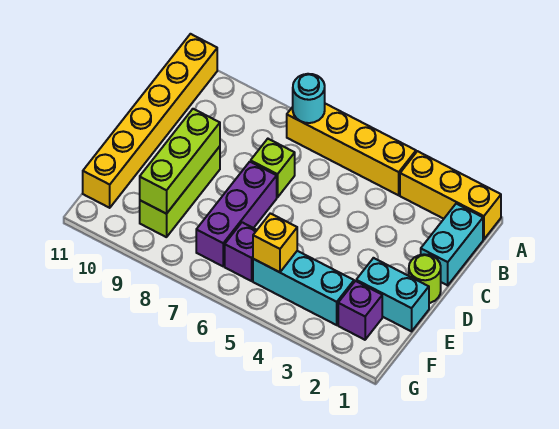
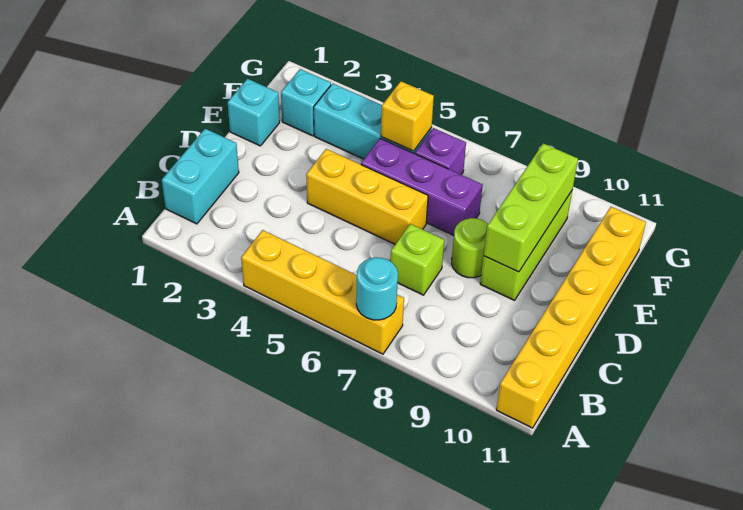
yellow 1x3 brick [400,151,501,239] -> yellow 1x3 brick moved to [306,149,428,244]
lime 1x1 round brick [409,254,441,303] -> lime 1x1 round brick moved to [452,218,488,278]
purple 1x3 brick [196,162,277,266] -> purple 1x3 brick turned to [361,138,483,235]
cyan 1x2 brick [356,258,429,331] -> cyan 1x1 brick [228,79,280,146]
purple 1x1 brick [338,281,382,340] -> cyan 1x1 brick [281,69,331,136]

